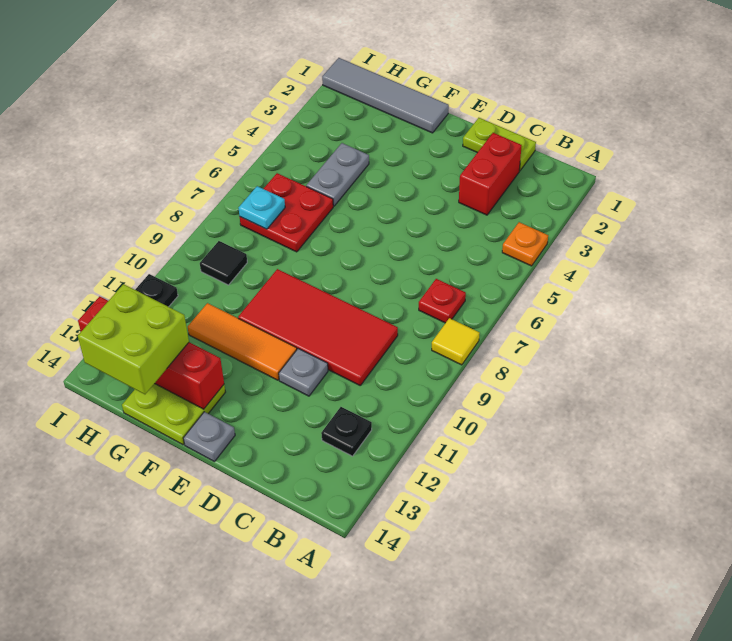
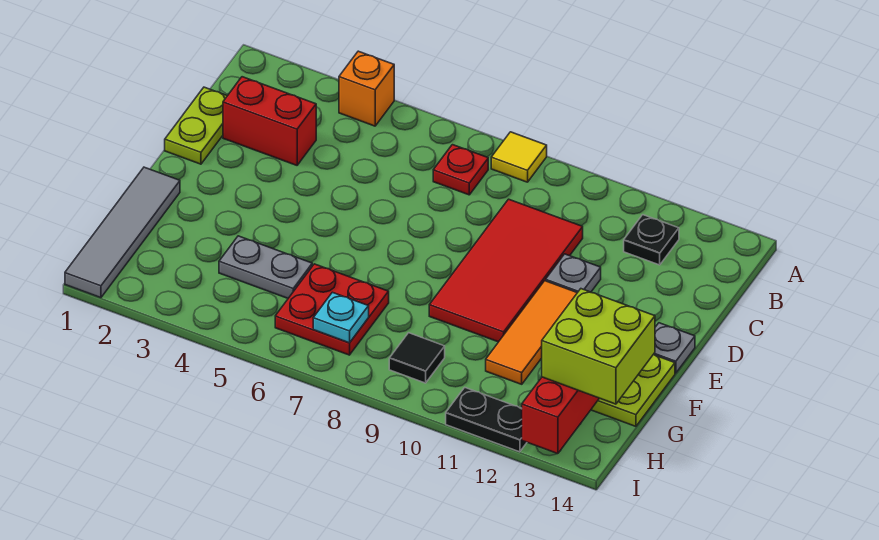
orange 1x1 plate [502,222,548,266] -> orange 1x1 brick [339,51,394,126]

